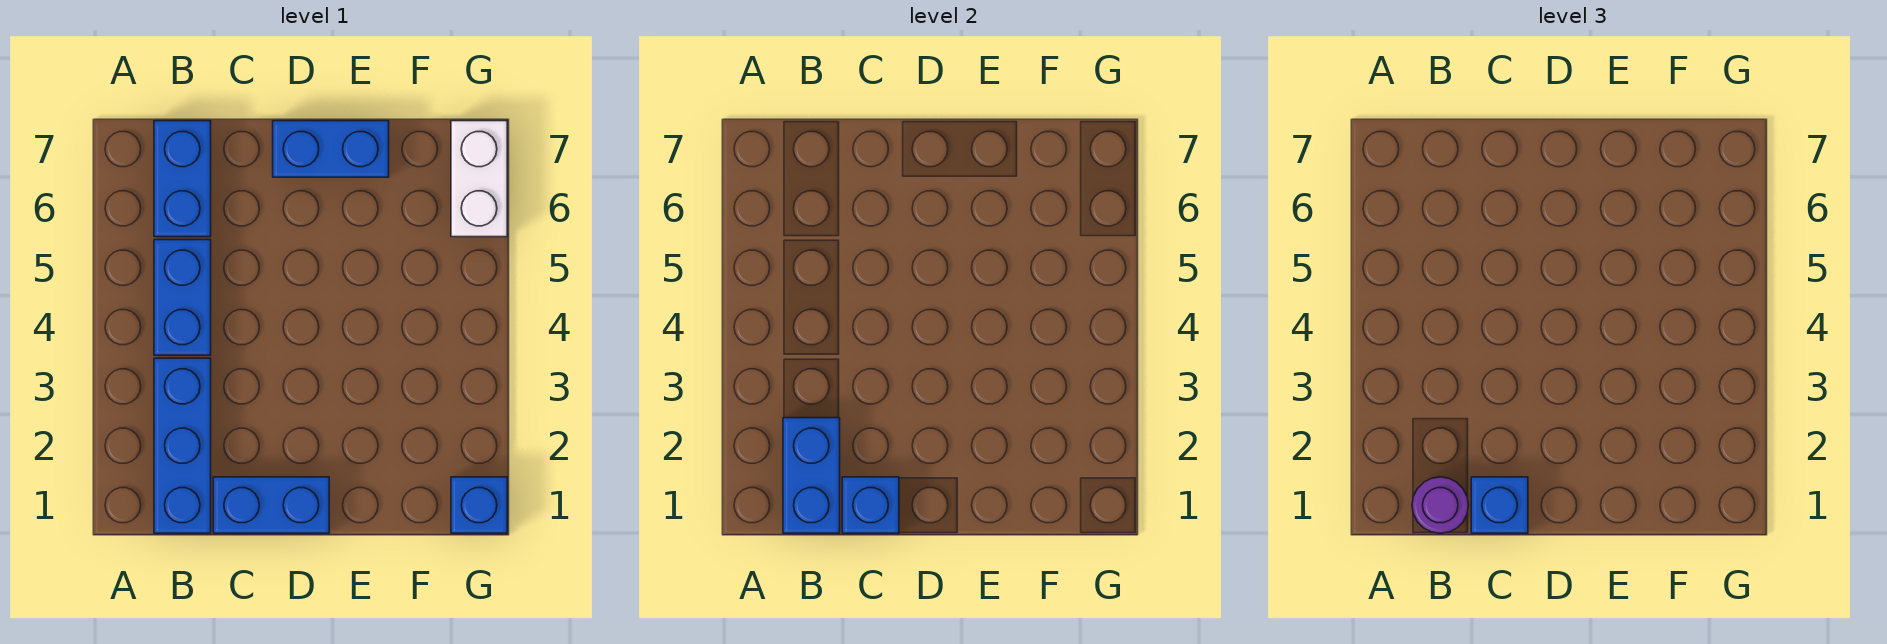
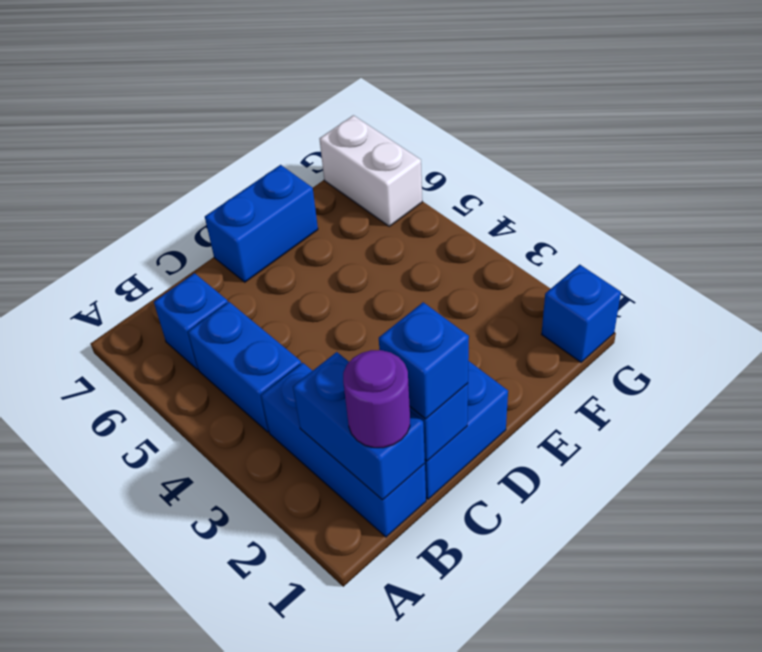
blue 1x2 brick [154,121,211,237] -> blue 1x1 brick [154,273,228,370]

